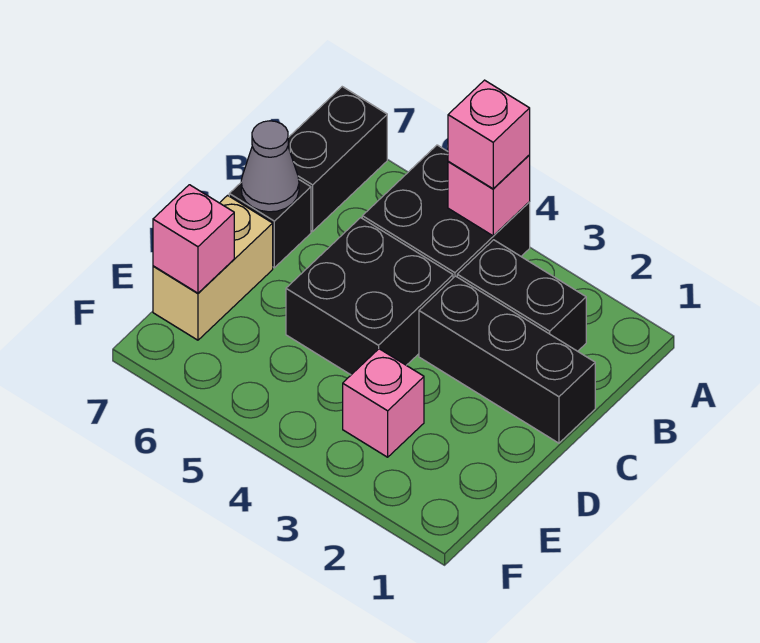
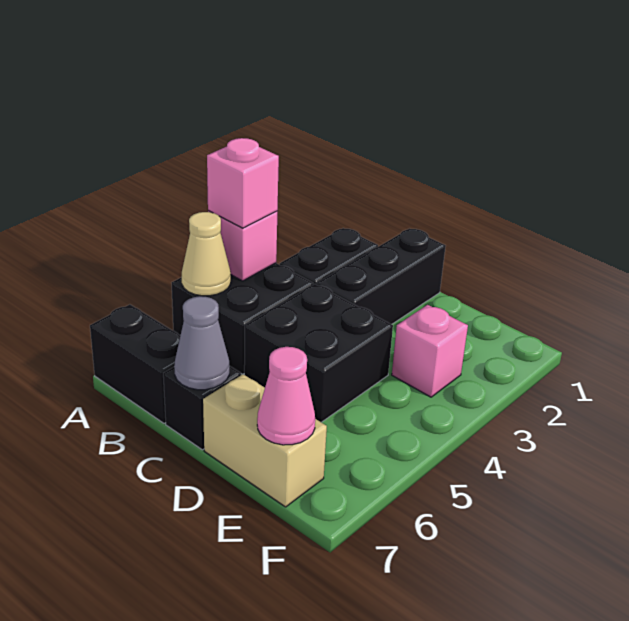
none -> tan 1x1 cone [182,212,231,296]
pink 1x1 brick [153,185,234,293] -> pink 1x1 cone [257,347,315,445]

